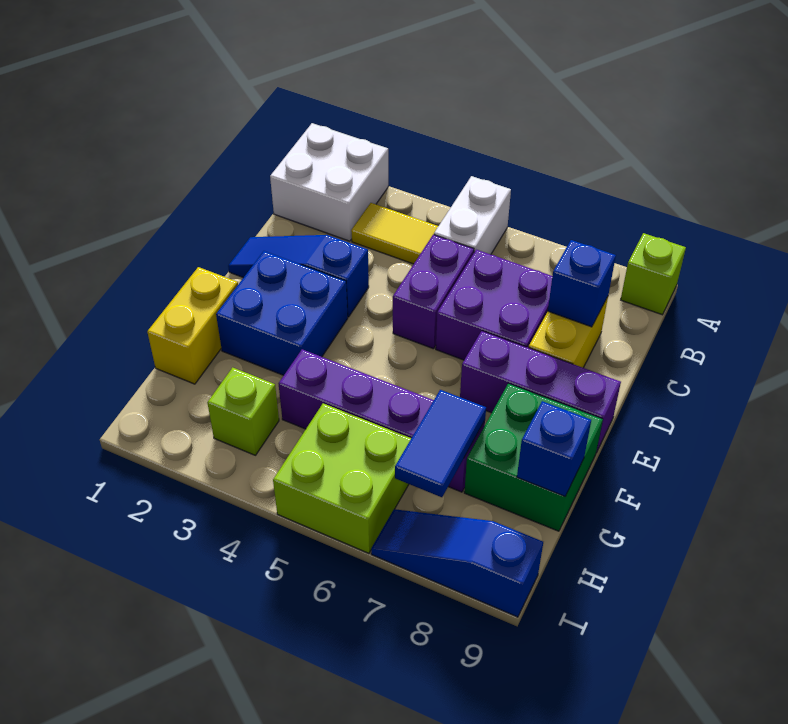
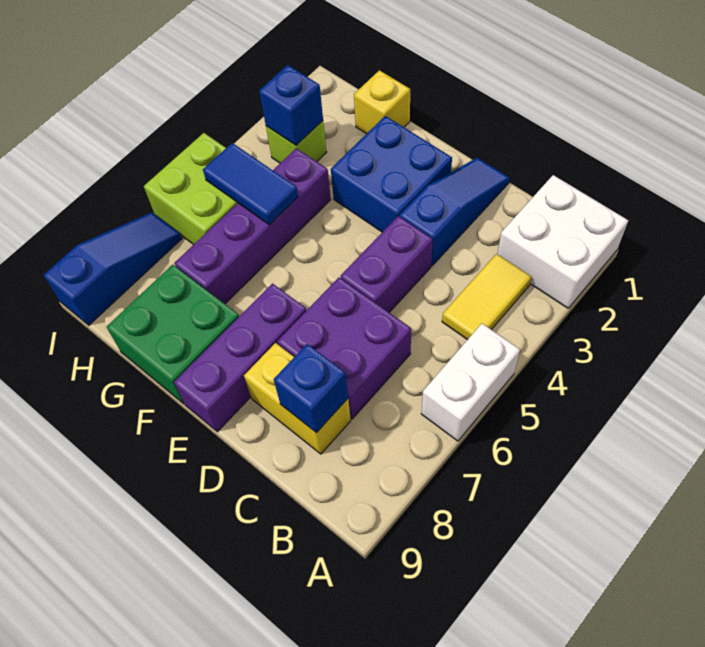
white 1x2 brick [434,176,511,254] -> white 1x2 brick turned to [421,324,520,441]
lime 1x1 brick [621,233,686,315] -> none
purple 1x2 brick [393,235,474,349] -> purple 1x2 brick turned to [341,216,433,312]
yellow 1x2 brick [147,267,238,384] -> yellow 1x1 brick [354,70,410,134]
blue 1x2 tile [395,390,486,497] -> blue 1x2 tile moved to [203,143,298,225]
blue 1x1 brick [517,401,591,496] -> blue 1x1 brick moved to [259,65,323,145]

